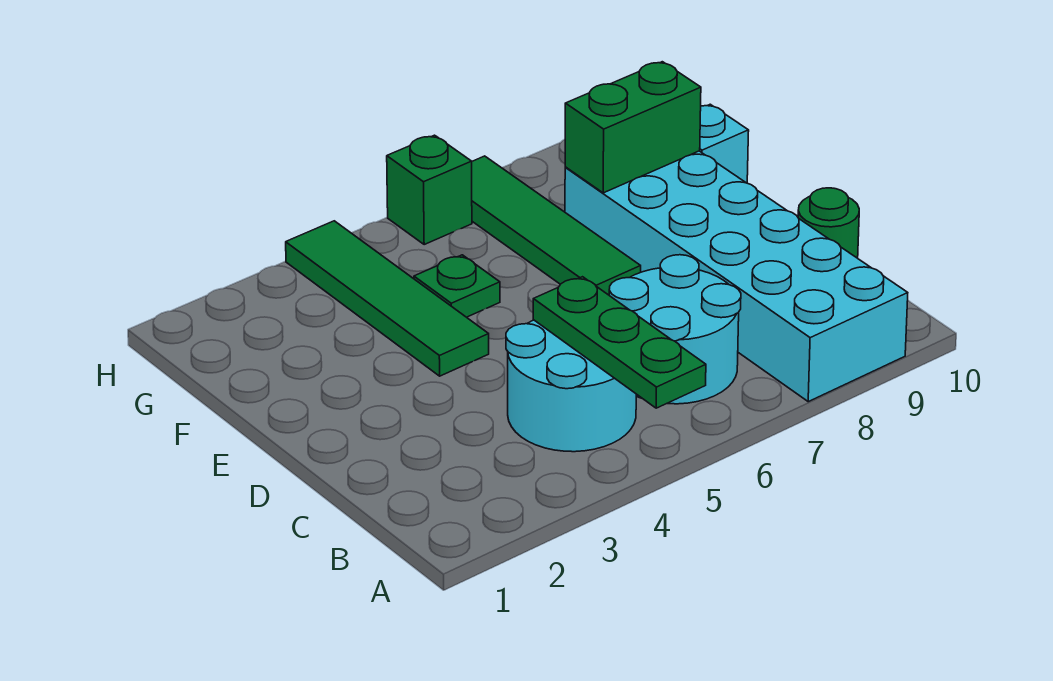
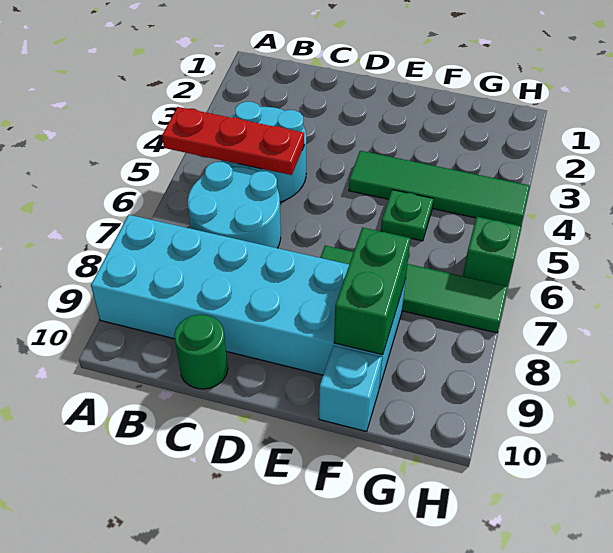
green 1x3 plate [533,277,706,408] -> red 1x3 plate [162,107,304,175]

